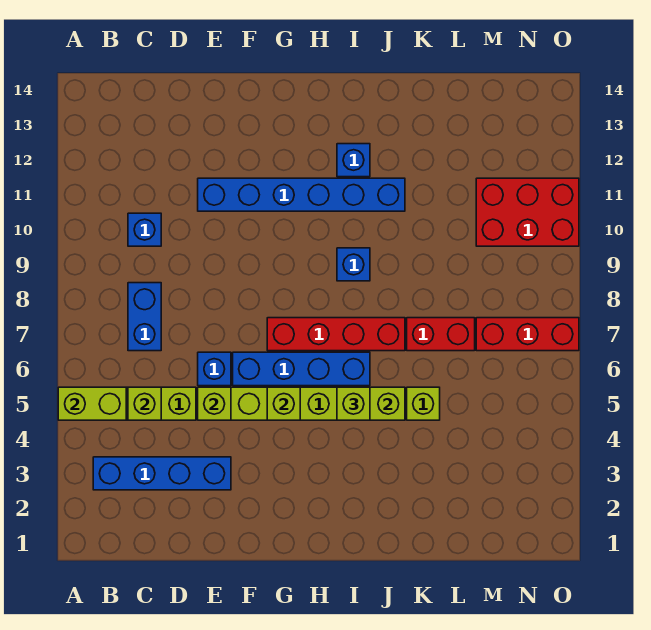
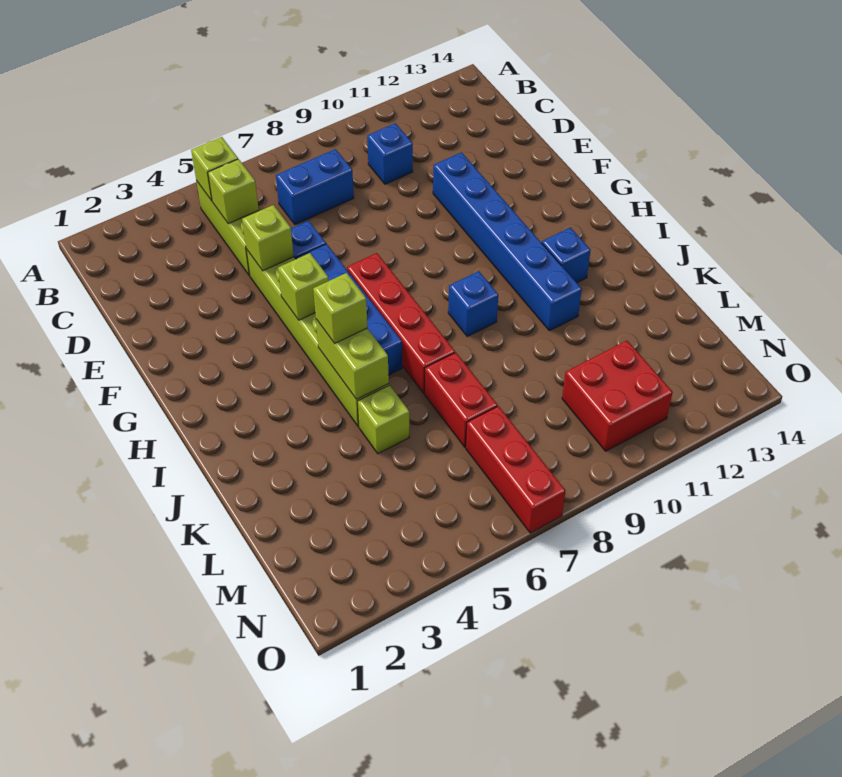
lime 1x2 brick [58,387,126,420] -> lime 1x1 brick [191,137,238,201]
blue 1x4 brick [93,457,231,490] -> none
red 2x3 brick [476,178,579,246] -> red 2x2 brick [562,341,673,451]

